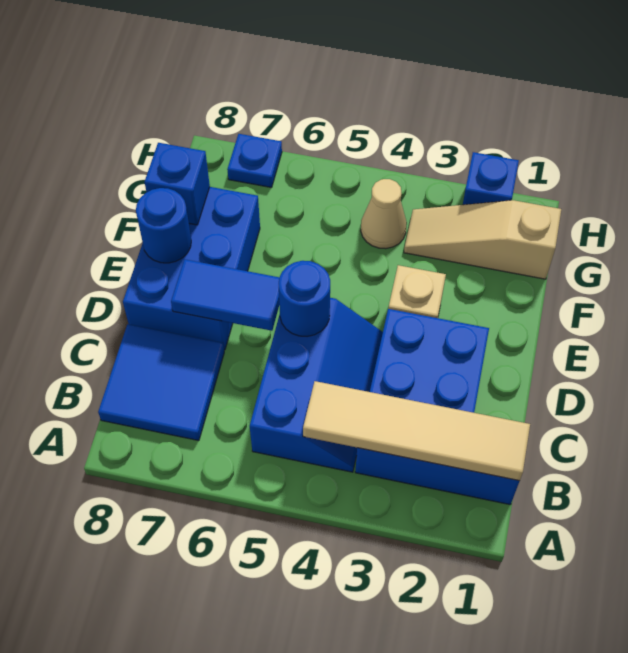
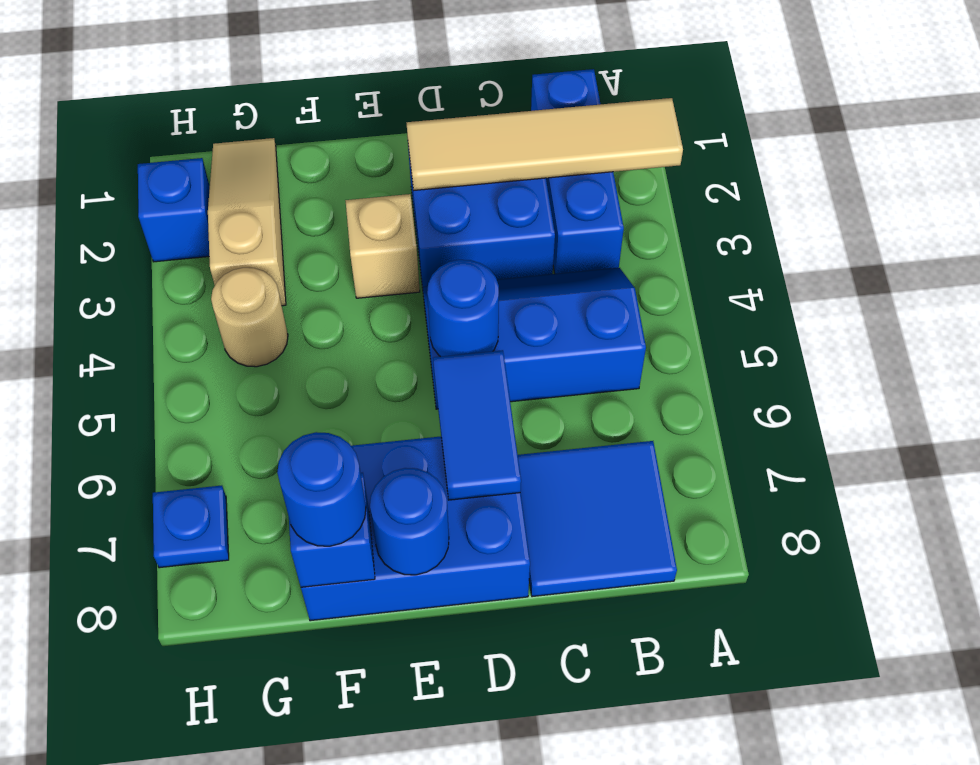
tan 1x4 tile [303,381,530,481] -> tan 1x4 tile turned to [407,98,683,191]
none -> blue 1x1 round brick [277,432,366,546]
tan 1x3 slope [404,200,561,279] -> tan 1x3 slope turned to [208,138,286,306]
tan 1x1 cone [361,179,407,249] -> tan 1x1 round brick [211,268,288,367]

